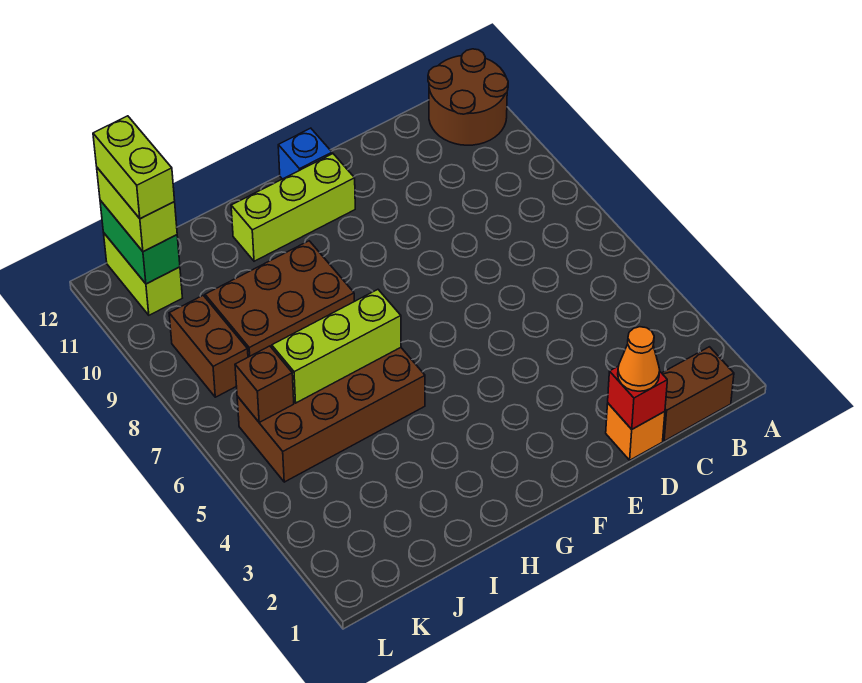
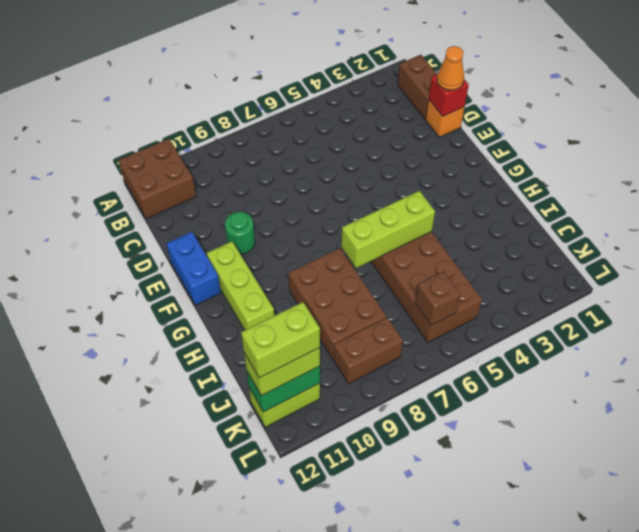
brown 2x2 round brick [428,49,508,145] -> brown 2x2 brick [118,139,196,219]
none -> green 1x1 round brick [225,212,255,254]
blue 1x1 brick [278,128,332,179] -> blue 1x2 brick [166,232,221,305]
lime 1x3 brick [272,290,401,403] -> lime 1x3 brick turned to [341,191,435,268]

